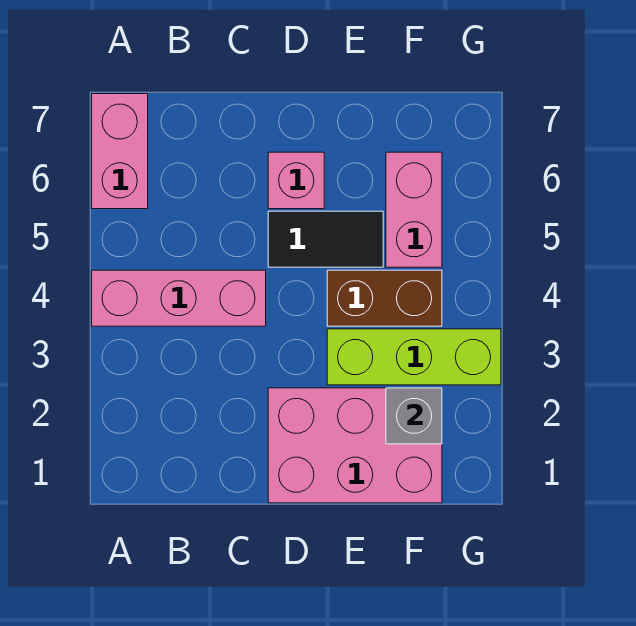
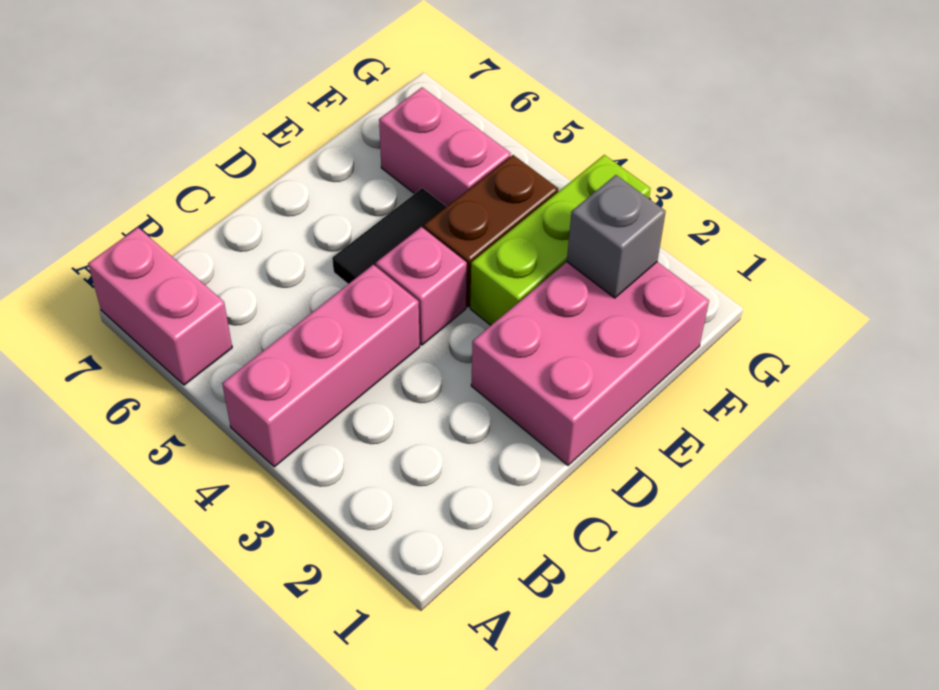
pink 1x1 brick [268,152,324,209] -> pink 1x1 brick moved to [376,227,467,345]

